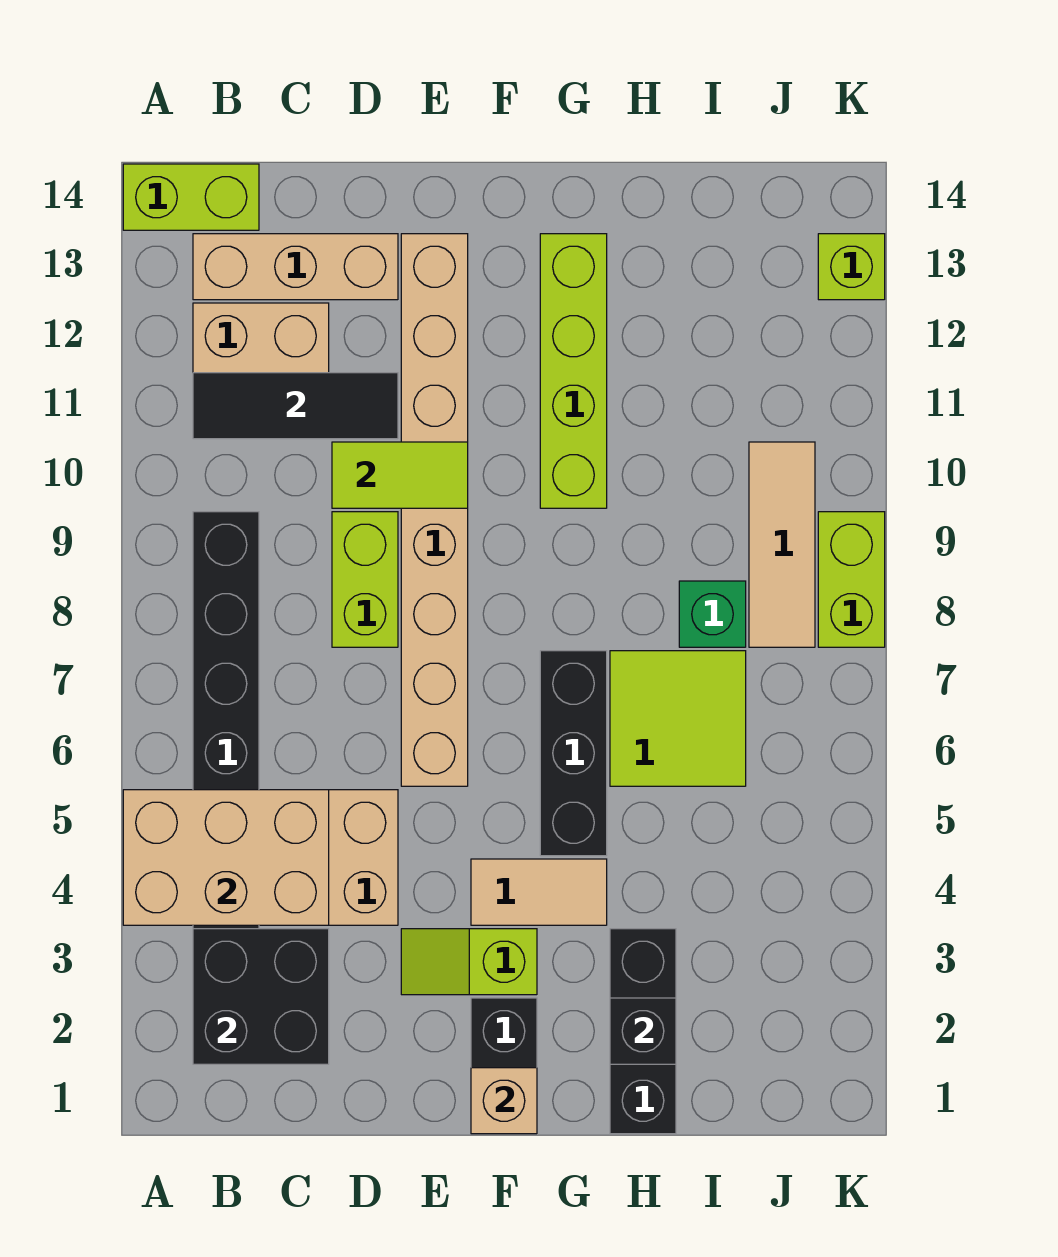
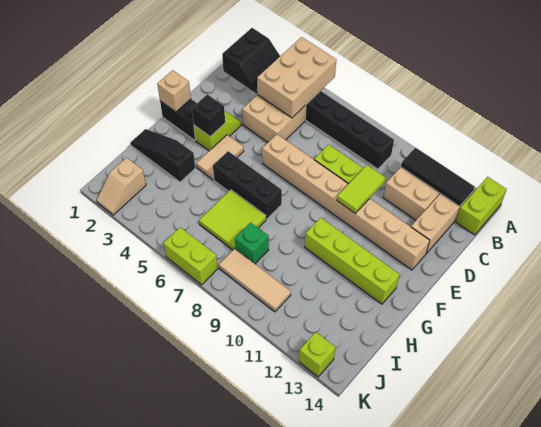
black 2x2 brick [193,929,329,1064] -> black 2x2 slope [222,28,280,94]
black 1x3 tile [193,373,398,439] -> black 1x3 tile turned to [401,147,474,207]
black 1x3 brick [610,929,676,1134] -> black 1x3 slope [130,129,195,182]
black 1x1 brick [610,998,676,1064] -> black 1x1 brick moved to [192,94,225,137]
none -> tan 1x2 slope [97,158,146,215]
lime 1x2 brick [818,512,885,647] -> lime 1x2 brick moved to [164,227,218,285]

